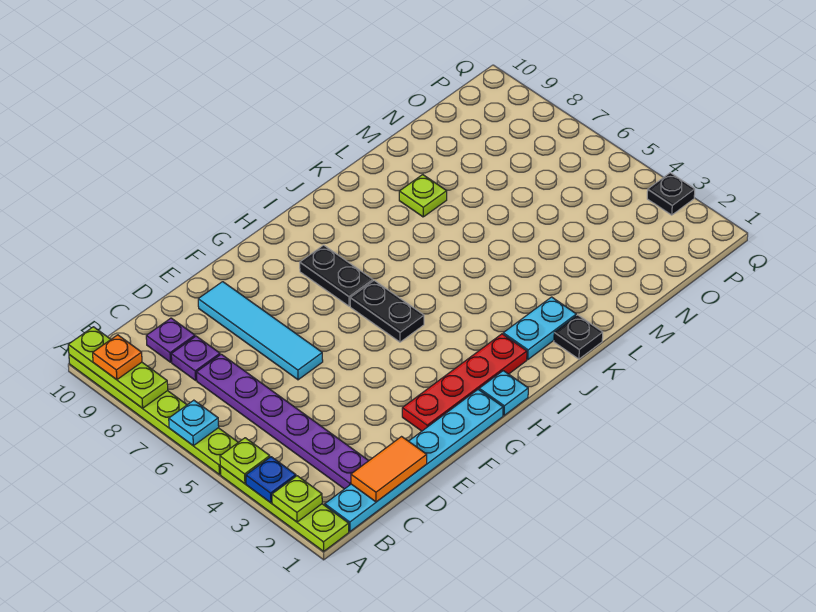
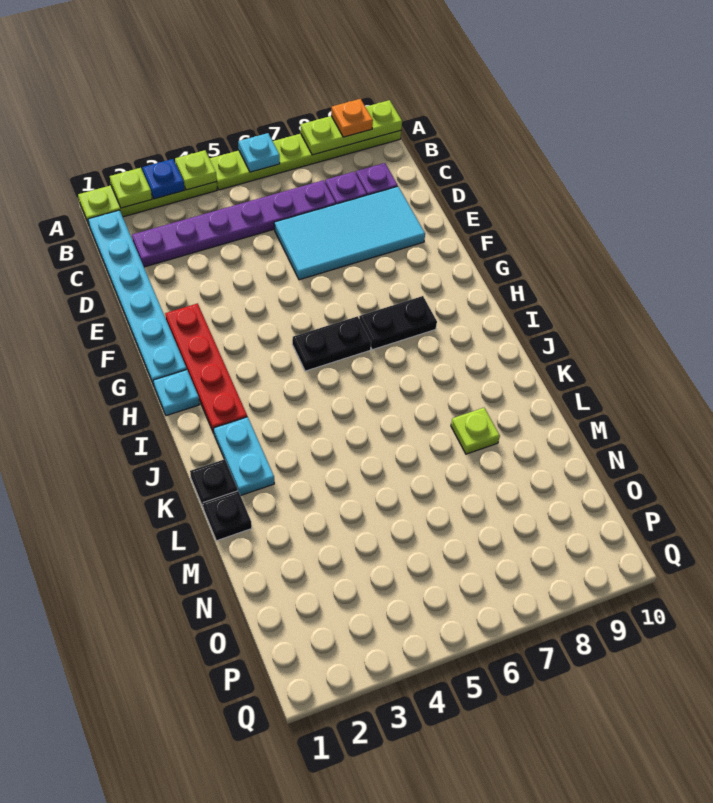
orange 1x2 tile [351,437,427,502] -> none
cyan 1x4 tile [198,282,323,380] -> cyan 2x4 tile [274,186,425,280]
black 1x1 plate [647,173,695,215] -> black 1x1 plate moved to [203,491,252,541]

